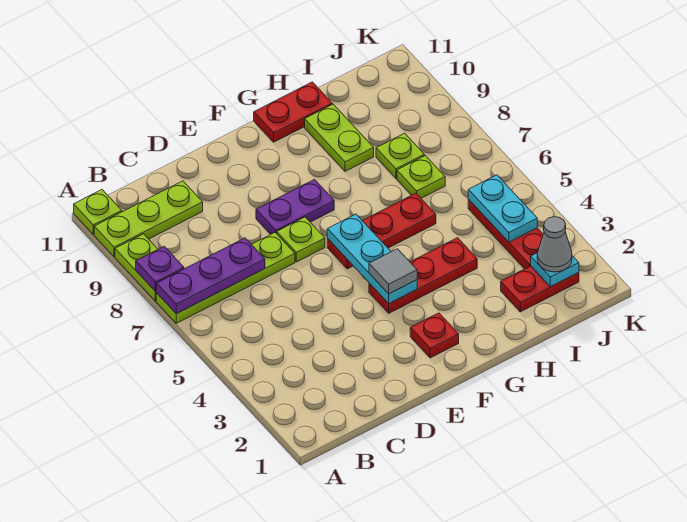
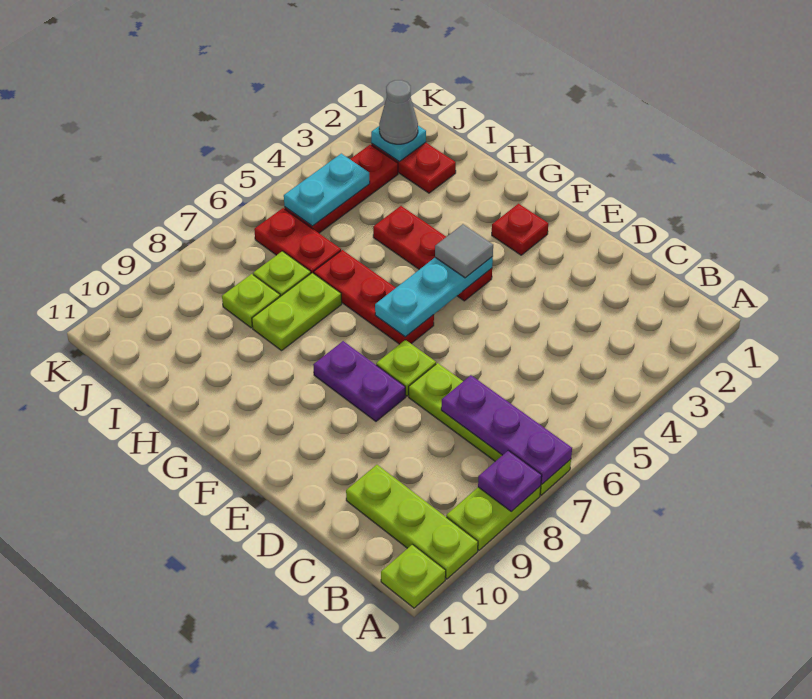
red 1x2 plate [254,82,332,142] -> red 1x2 plate moved to [254,208,341,273]
lime 1x2 plate [305,104,374,171] -> lime 1x2 plate moved to [252,273,342,351]

